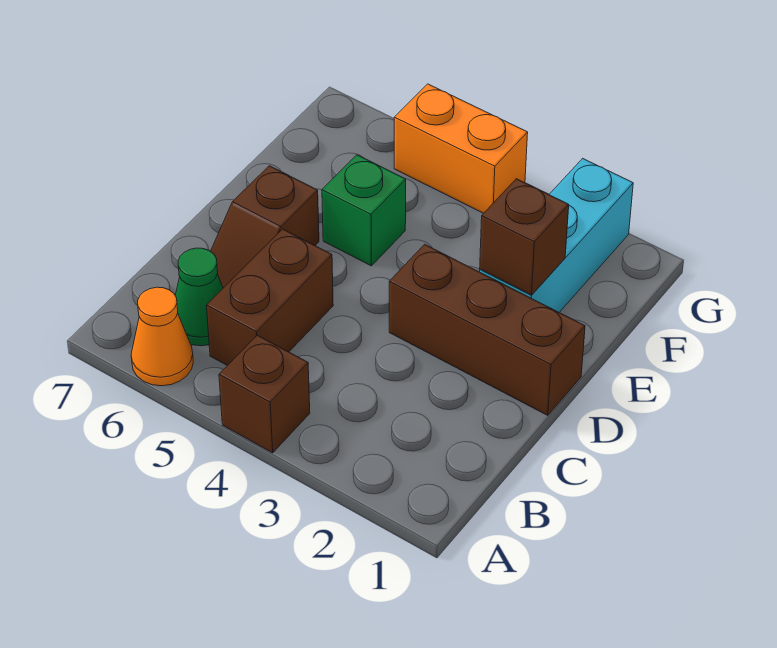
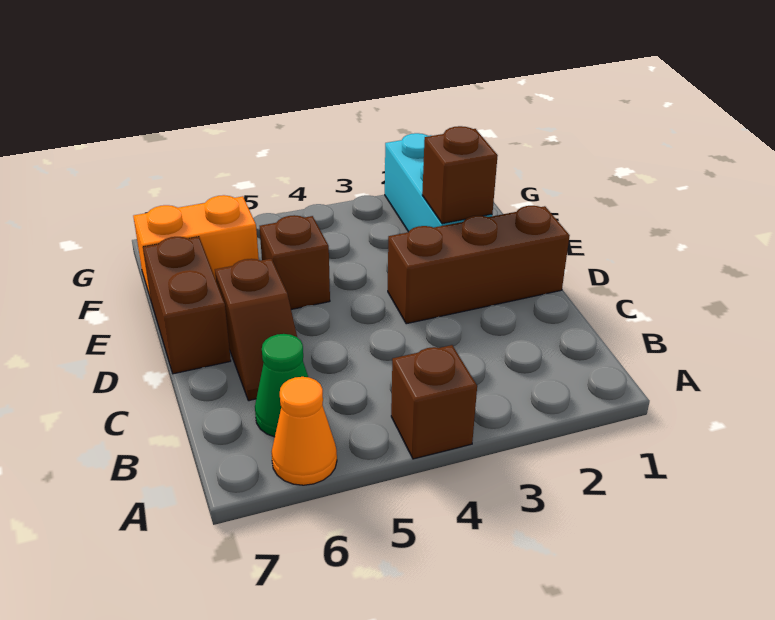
brown 1x2 brick [207,229,333,366] -> brown 1x2 brick moved to [143,237,231,374]
green 1x1 brick [322,155,406,266] -> brown 1x1 brick [260,215,330,309]
orange 1x2 brick [394,84,528,213] -> orange 1x2 brick moved to [133,195,259,299]

